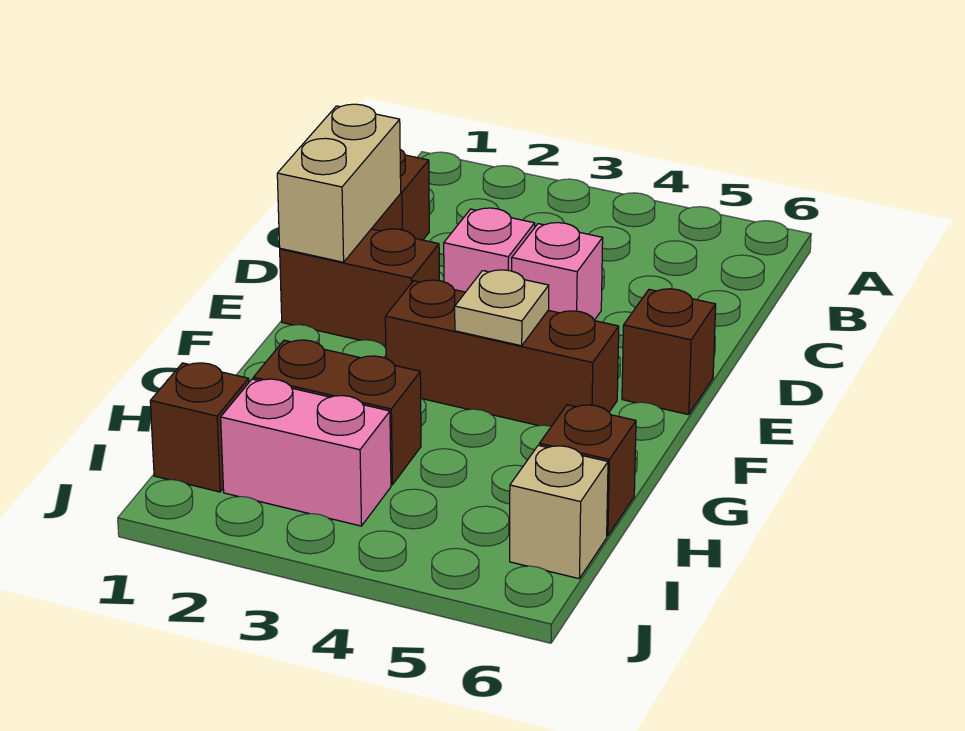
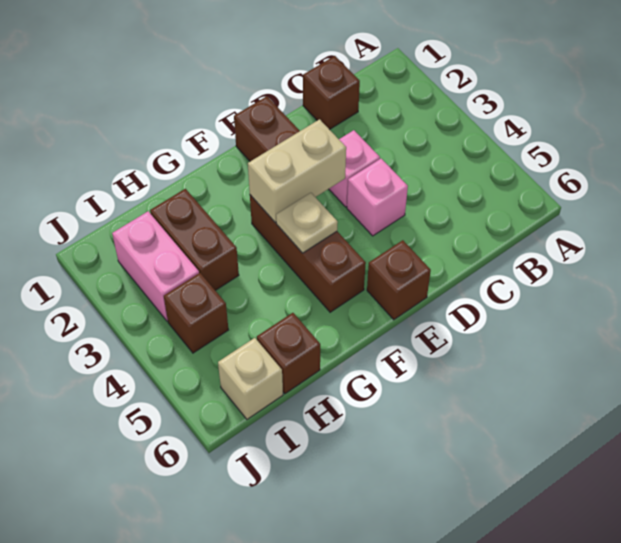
tan 1x2 brick [277,104,401,262] -> tan 1x2 brick moved to [248,119,346,222]
brown 1x1 brick [150,363,249,492] -> brown 1x1 brick moved to [164,273,228,353]

